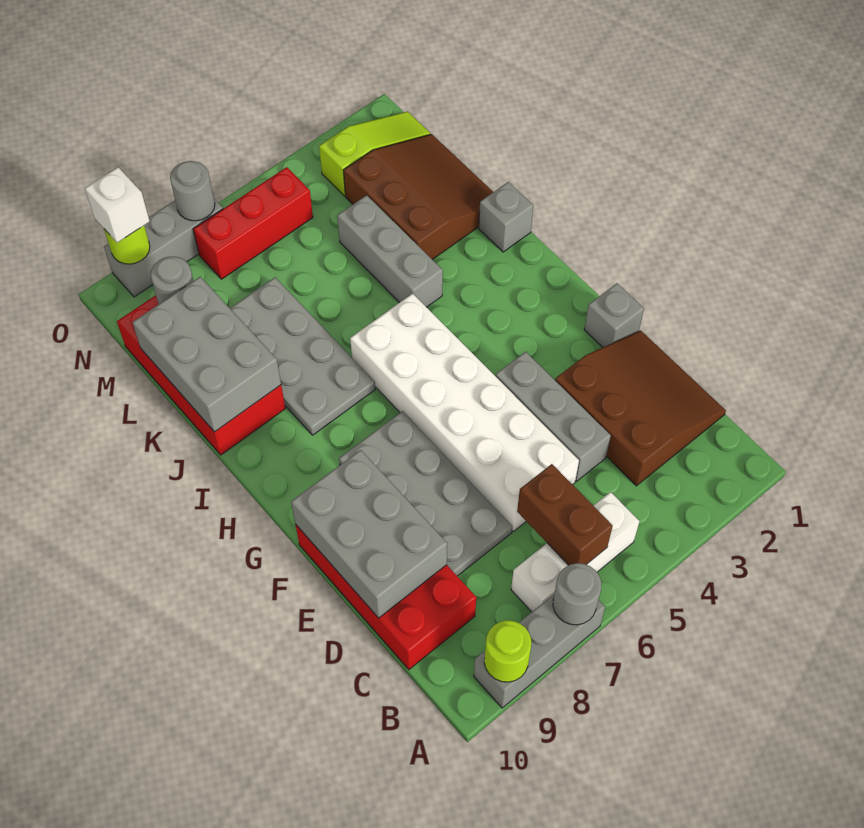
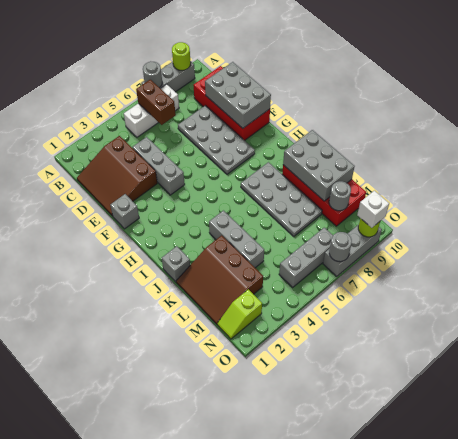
white 2x6 brick [350,294,579,531] -> none
lime 1x3 slope [319,112,431,196] -> lime 1x2 slope [217,289,262,339]
red 1x3 brick [193,167,313,279] -> grey 1x3 brick [279,228,333,287]

